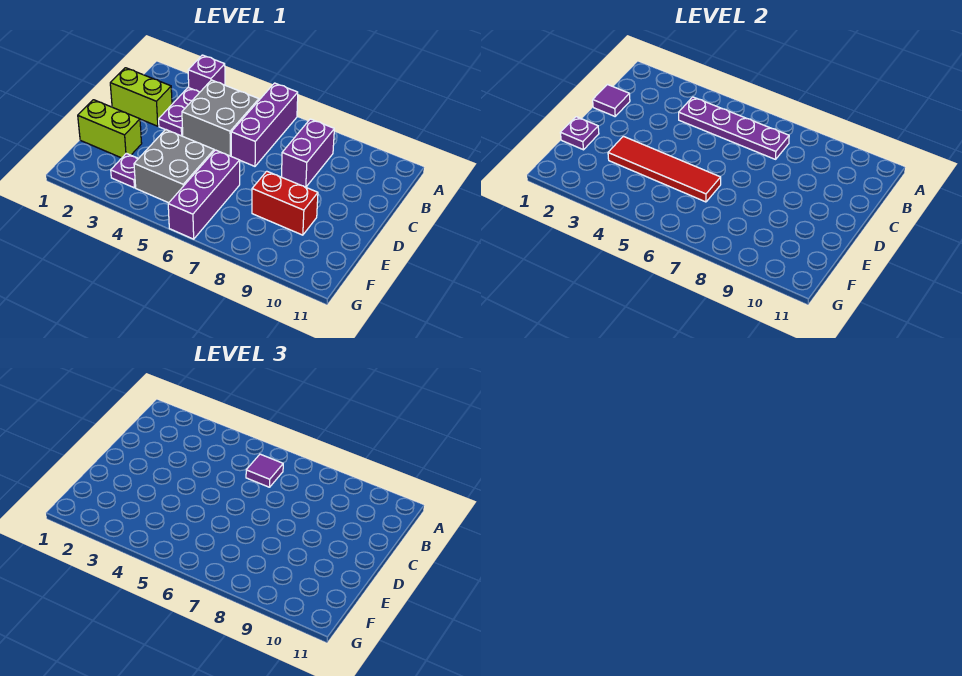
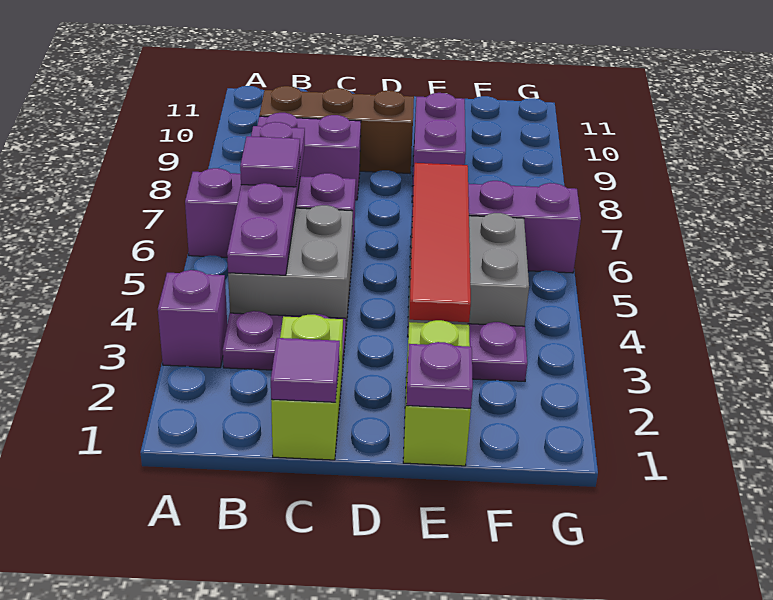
none -> brown 1x3 brick [259,86,414,173]
red 1x2 brick [252,171,318,235] -> purple 1x2 brick [412,93,466,203]

